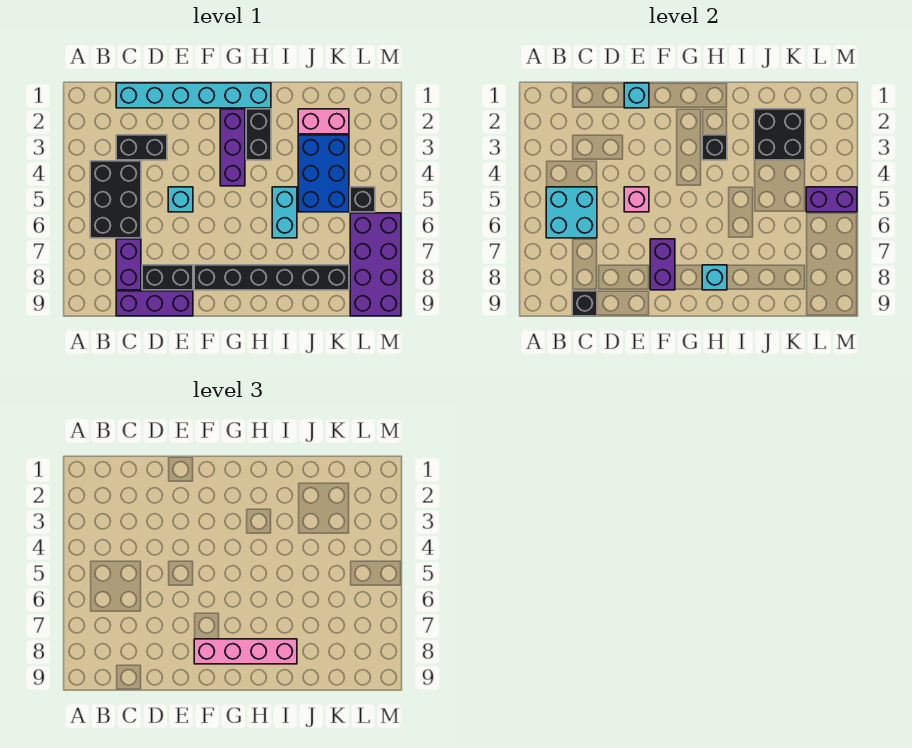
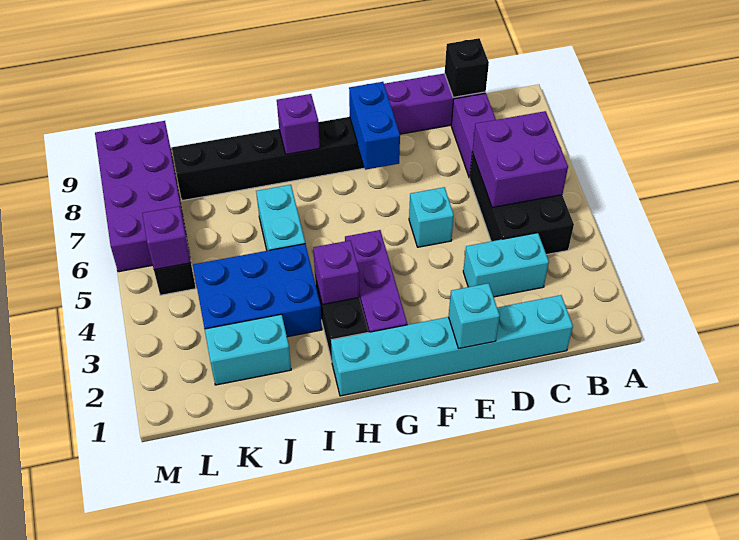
cyan 2x2 brick [546,187,597,238] -> purple 2x2 brick [472,111,568,208]
black 1x2 brick [116,135,167,160] -> cyan 1x2 brick [463,233,549,297]
black 1x2 brick [142,265,193,290] -> none
pink 1x1 brick [624,187,649,212] -> none
purple 1x2 brick [650,239,675,290] -> blue 1x2 brick [349,82,400,170]
pink 1x4 brick [194,639,297,664] -> none
black 1x1 brick [702,135,727,160] -> purple 1x1 brick [313,240,359,305]
cyan 1x1 brick [702,265,727,290] -> purple 1x1 brick [277,94,320,154]
pink 1x2 brick [298,109,349,134] -> cyan 1x2 brick [205,314,291,385]
black 2x2 brick [754,109,805,160] -> none
blue 2x3 brick [298,135,349,212] -> blue 2x3 brick turned to [193,244,322,337]
purple 1x2 brick [806,187,857,212] -> purple 1x1 brick [142,206,191,270]

